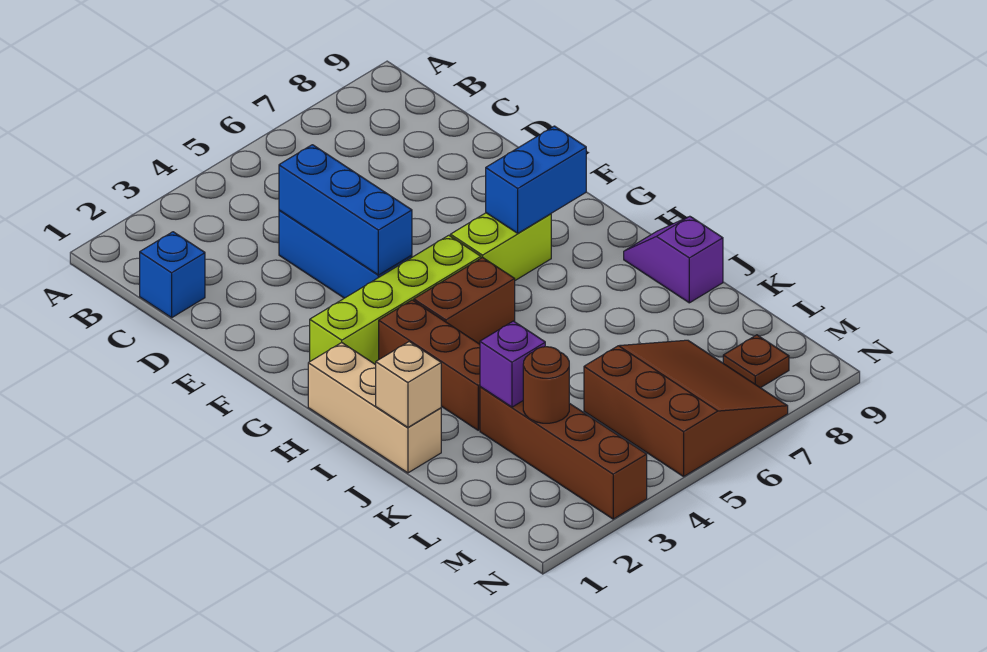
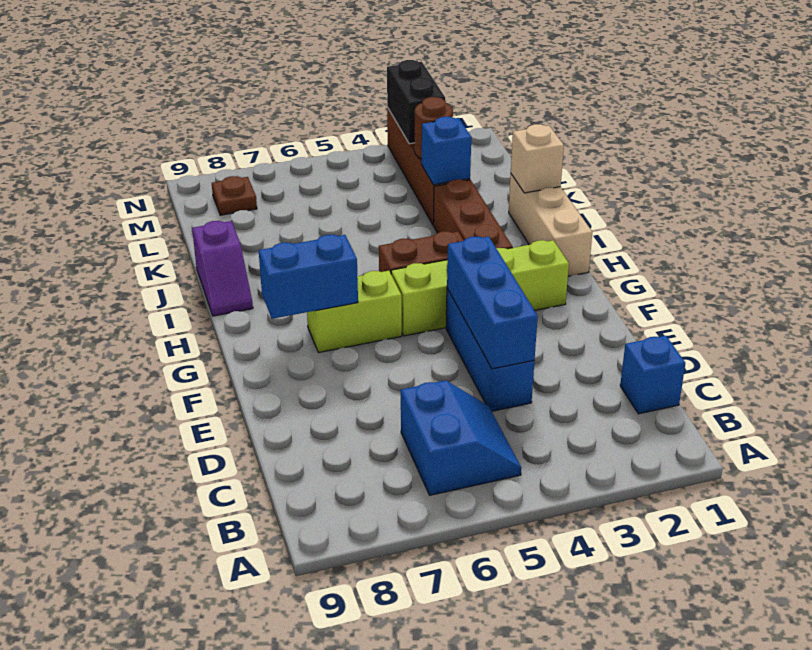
none -> blue 2x2 slope [401,380,521,495]
purple 1x1 brick [480,321,545,407] -> blue 1x1 brick [422,117,471,185]
brown 3x3 slope [584,340,788,476] -> none
none -> black 1x2 brick [387,60,445,144]

